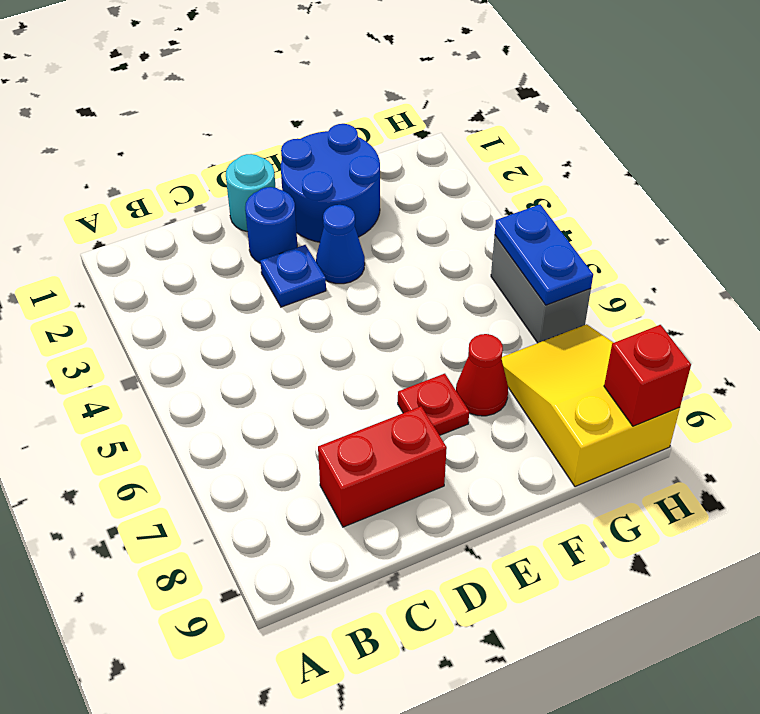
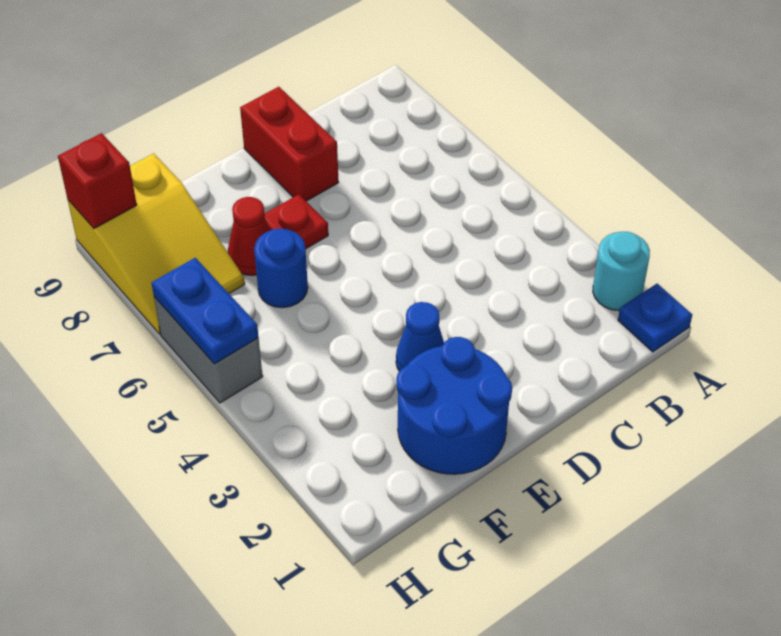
red 1x2 brick [318,406,447,527] -> red 1x2 brick turned to [240,87,339,201]
cyan 1x1 round brick [226,154,276,232] -> cyan 1x1 round brick moved to [593,232,650,311]
blue 1x1 round brick [245,187,297,263] -> blue 1x1 round brick moved to [254,229,308,308]
blue 1x1 plate [260,245,326,307] -> blue 1x1 plate moved to [618,284,692,352]

